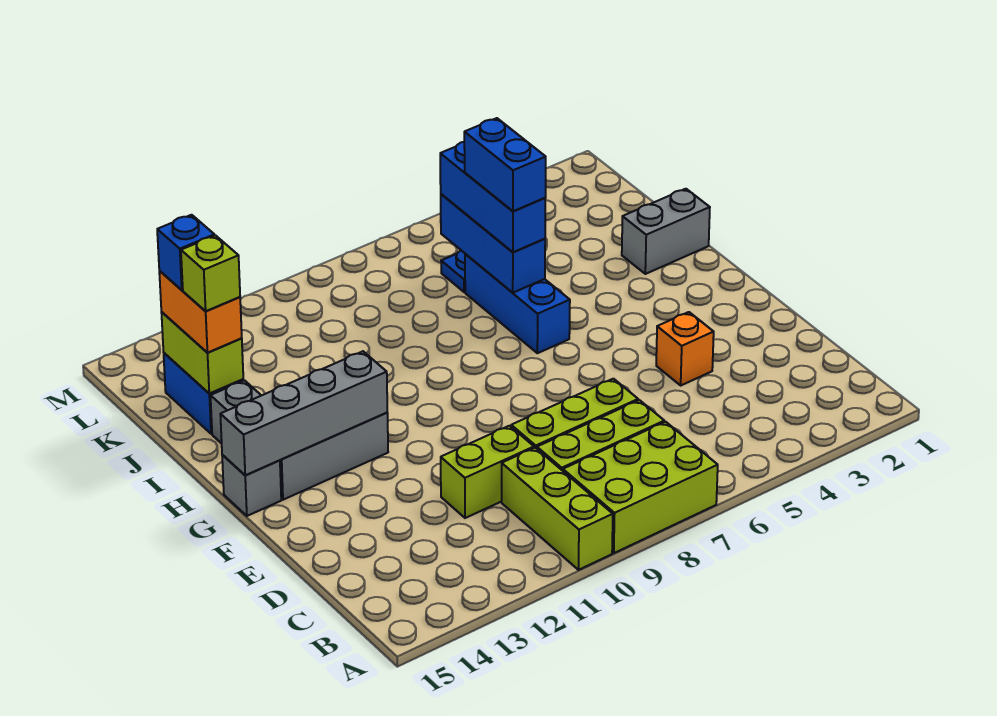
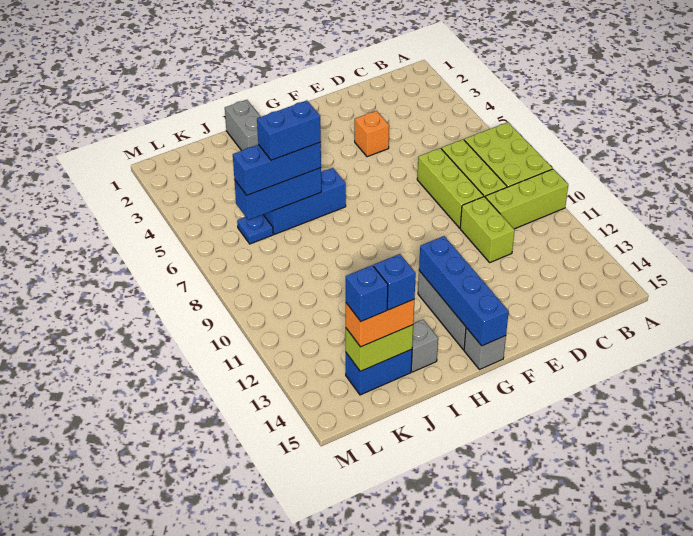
grey 1x4 brick [220,351,387,475] -> blue 1x4 brick [419,236,509,346]
lime 1x1 brick [181,236,240,311] -> blue 1x1 brick [374,254,416,310]

